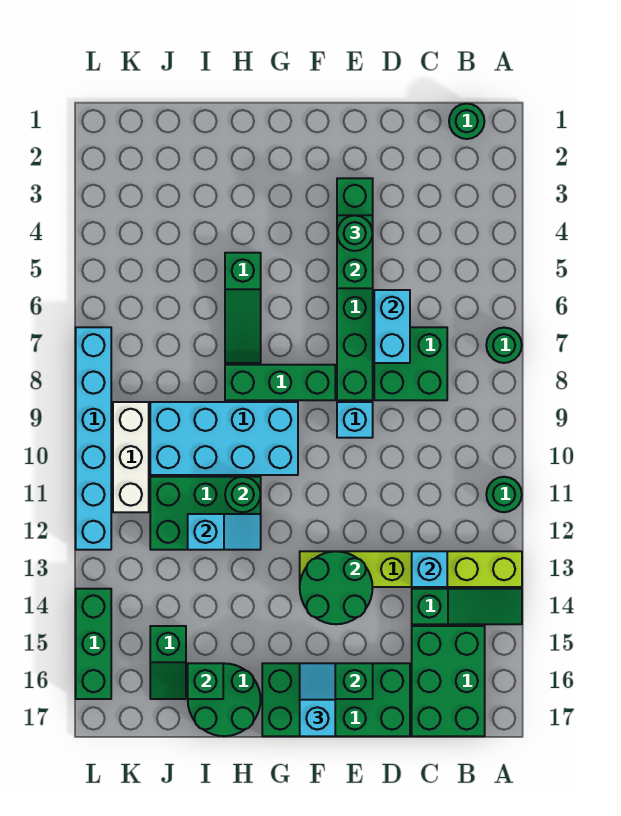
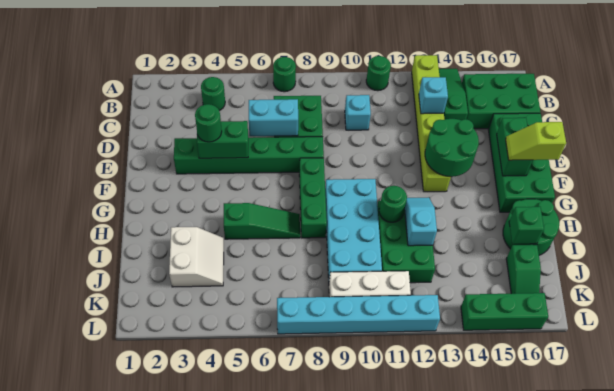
green 1x1 round brick [449,104,484,139] -> green 1x1 round brick moved to [201,77,225,111]
cyan 1x1 brick [337,402,373,438] -> cyan 1x1 brick moved to [345,95,371,130]
cyan 1x2 slope [300,663,335,736] -> lime 1x2 slope [506,122,566,160]
none -> white 2x2 slope [169,227,224,287]
green 1x2 slope [150,626,186,699] -> green 1x2 slope turned to [506,245,541,294]

